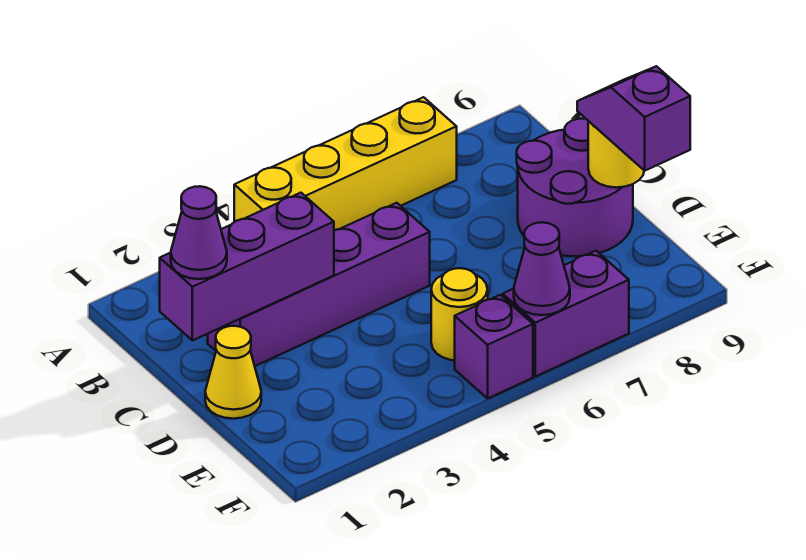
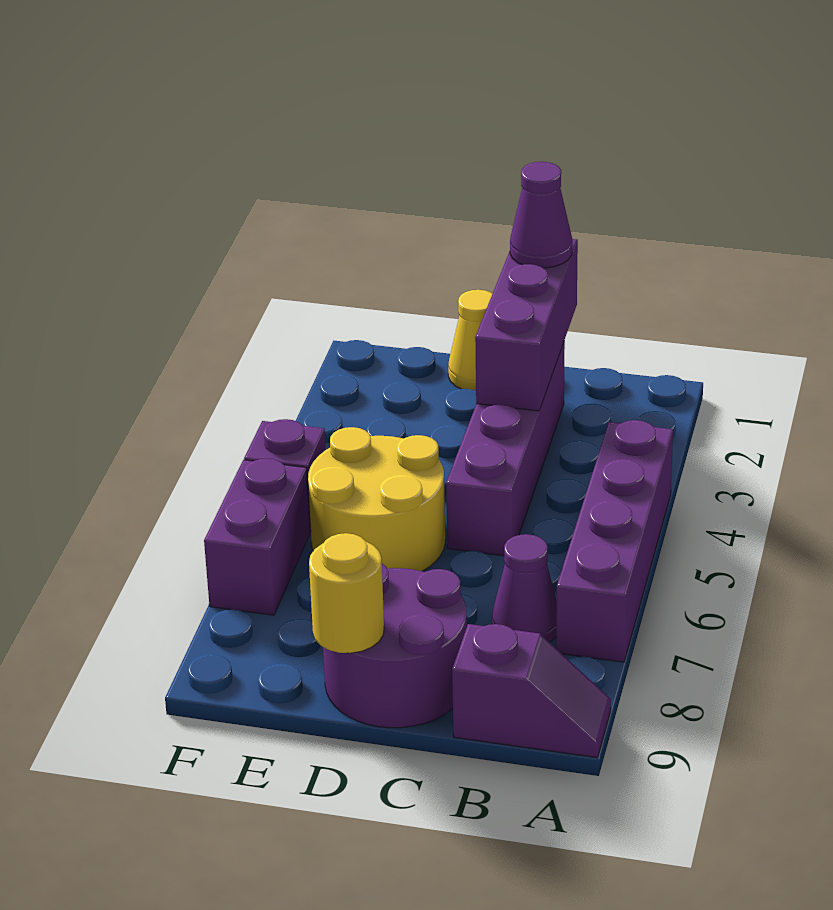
yellow 1x4 brick [234,97,457,230] -> purple 1x4 brick [556,420,673,662]
purple 1x2 slope [577,66,690,171] -> purple 1x2 slope moved to [452,624,611,758]
yellow 1x1 round brick [431,268,488,360] -> yellow 2x2 round brick [308,427,445,571]
purple 1x1 cone [514,222,570,315] -> purple 1x1 cone moved to [492,534,557,642]

